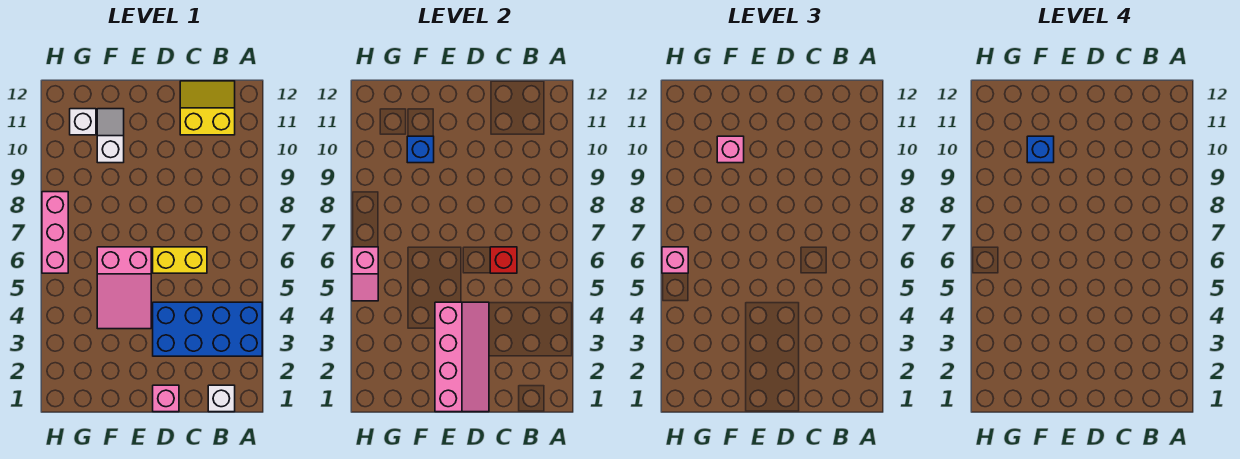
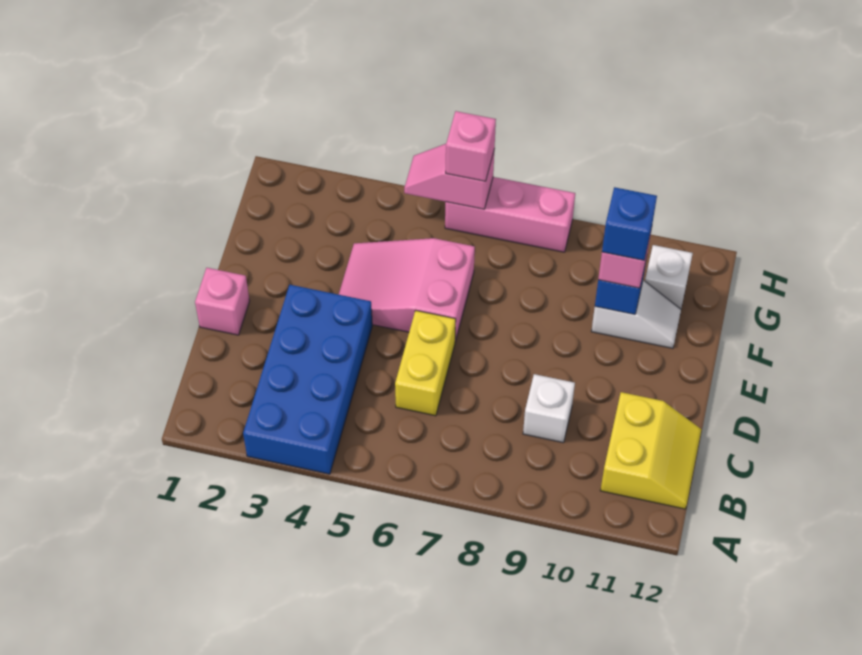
white 1x1 brick [208,385,235,412] -> white 1x1 brick moved to [523,374,575,443]
red 1x1 brick [490,247,517,273] -> none
pink 2x4 slope [435,302,489,412] -> none

